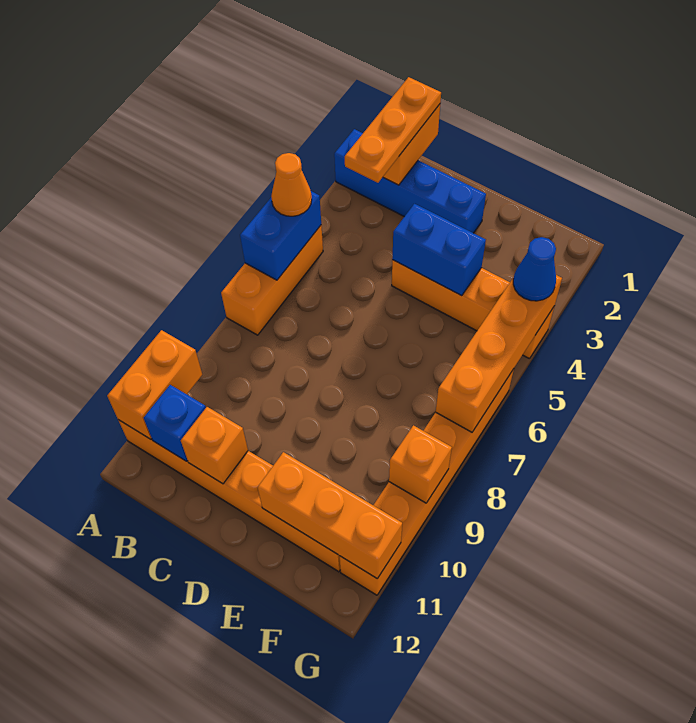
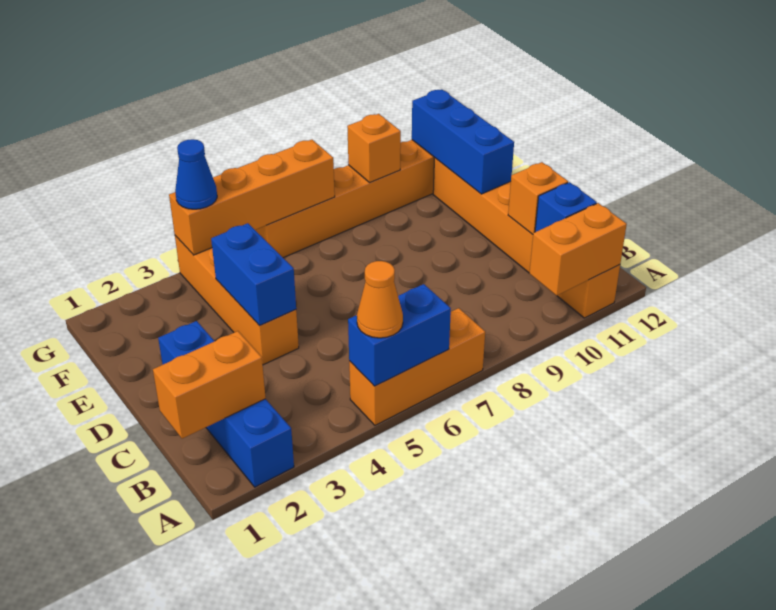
orange 1x3 plate [345,77,441,183] -> none
orange 1x3 brick [258,452,402,578] -> blue 1x3 brick [412,89,514,194]

